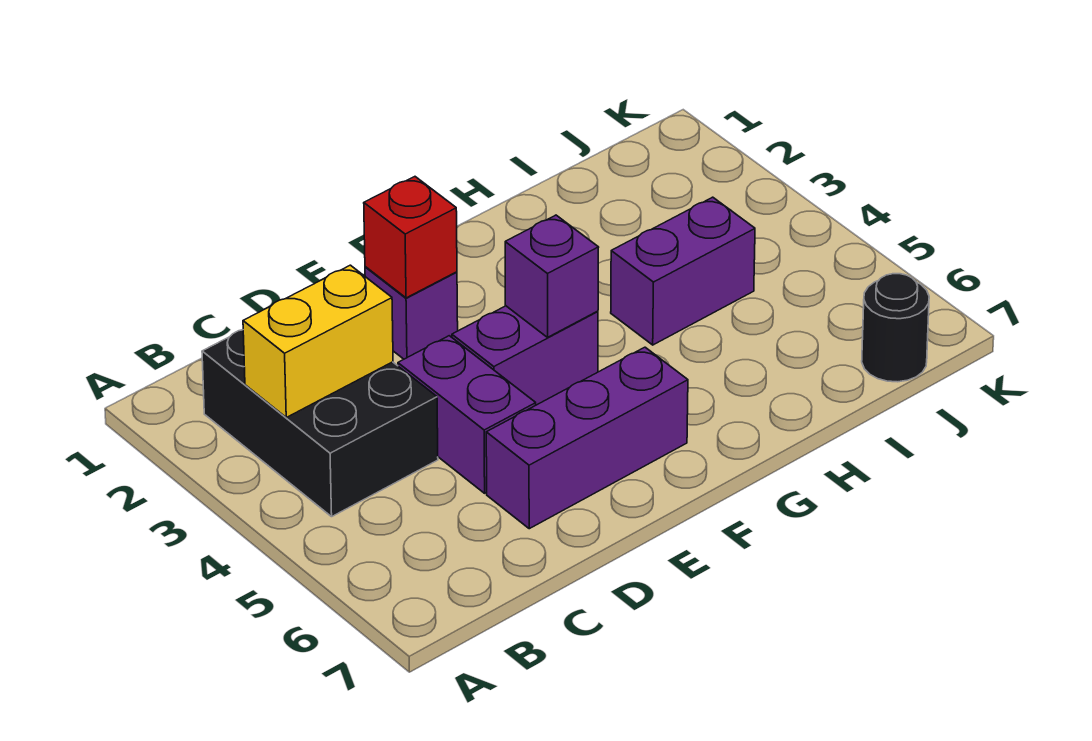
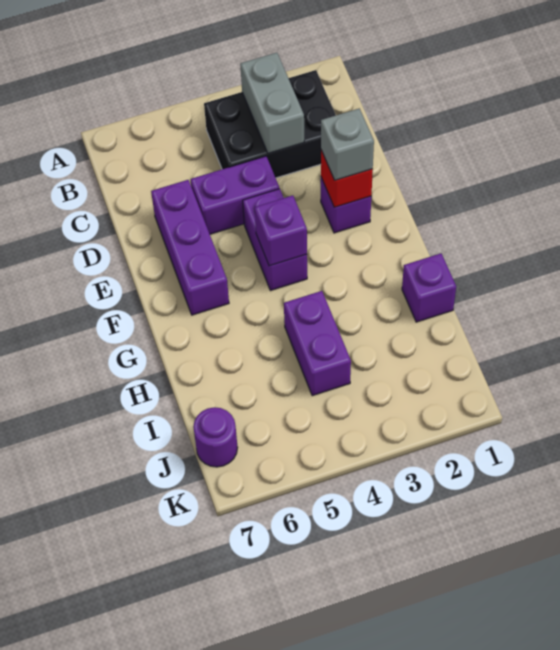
yellow 1x2 brick [243,265,393,417] -> grey 1x2 brick [240,53,304,153]
none -> grey 1x1 brick [321,109,374,180]
none -> purple 1x1 brick [402,253,456,322]
black 1x1 round brick [862,274,929,382] -> purple 1x1 round brick [193,407,238,467]

